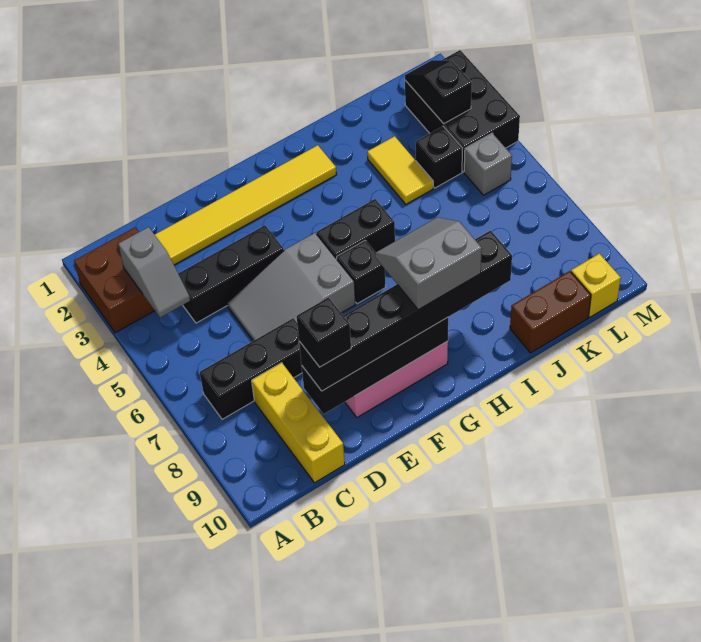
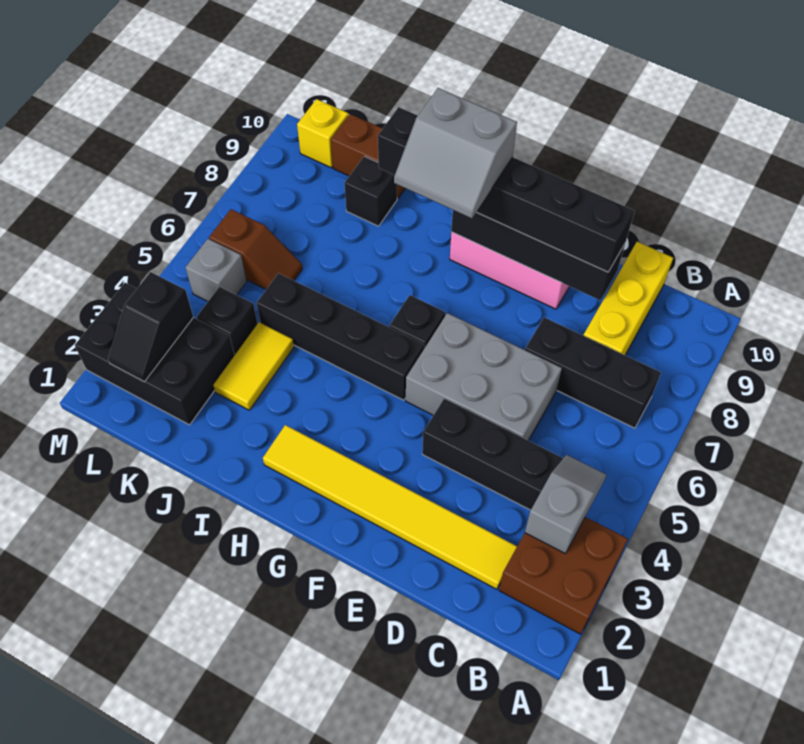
grey 2x3 slope [227,233,356,341] -> grey 2x3 brick [406,313,562,441]
black 1x1 brick [297,298,351,367] -> black 1x1 brick moved to [344,156,397,226]
black 1x2 brick [317,199,395,259] -> black 1x4 brick [257,273,425,400]
none -> brown 1x2 slope [209,209,302,289]
black 2x3 brick [405,50,520,172] -> black 2x3 brick turned to [75,283,235,425]

